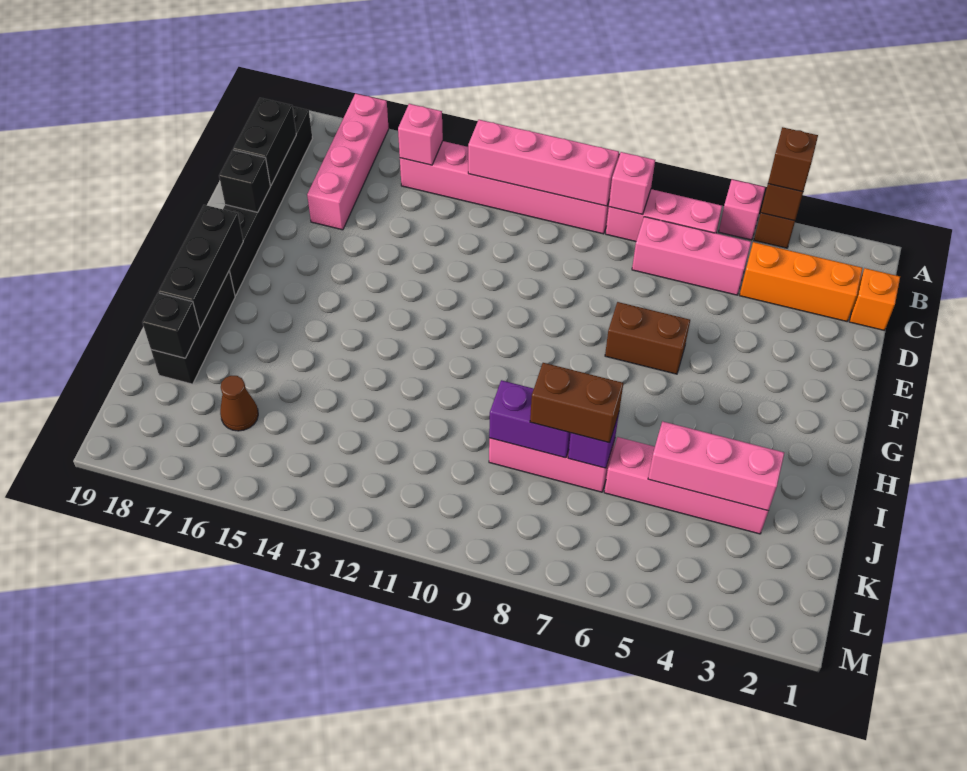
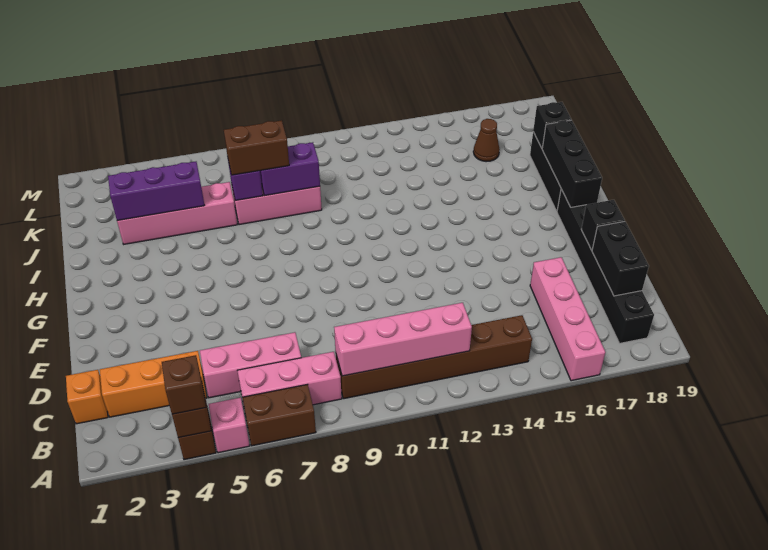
pink 1x1 brick [609,152,655,214] -> none
pink 1x6 brick [400,141,610,234] -> brown 1x6 brick [336,315,532,399]
pink 1x1 brick [398,104,443,165] -> none
brown 1x2 brick [605,302,690,374] -> brown 1x2 brick moved to [242,384,316,446]
pink 1x3 brick [648,421,784,511] -> purple 1x3 brick [108,162,204,221]

